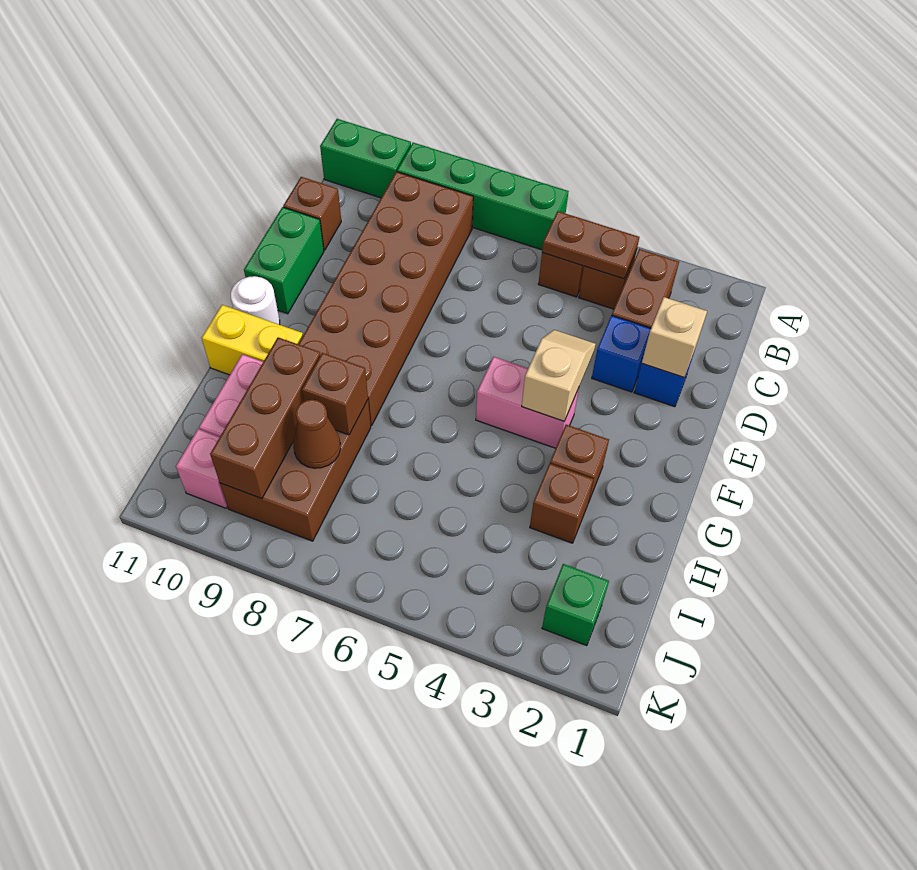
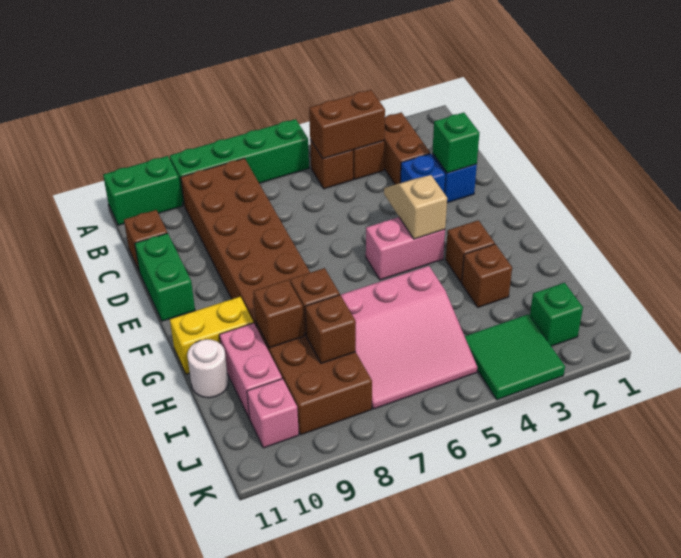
brown 1x2 plate [542,211,639,279] -> brown 1x2 brick [309,90,385,159]
tan 1x1 brick [642,297,707,377] -> green 1x1 brick [432,113,479,173]
white 1x1 round brick [231,276,280,325] -> white 1x1 round brick moved to [187,339,228,398]
none -> pink 3x3 slope [341,266,477,409]
brown 1x3 brick [210,337,321,499] -> brown 1x1 brick [253,280,304,348]
brown 1x1 cone [293,400,341,468] -> brown 1x1 brick [305,295,356,363]
none -> green 2x2 tile [465,314,565,400]

